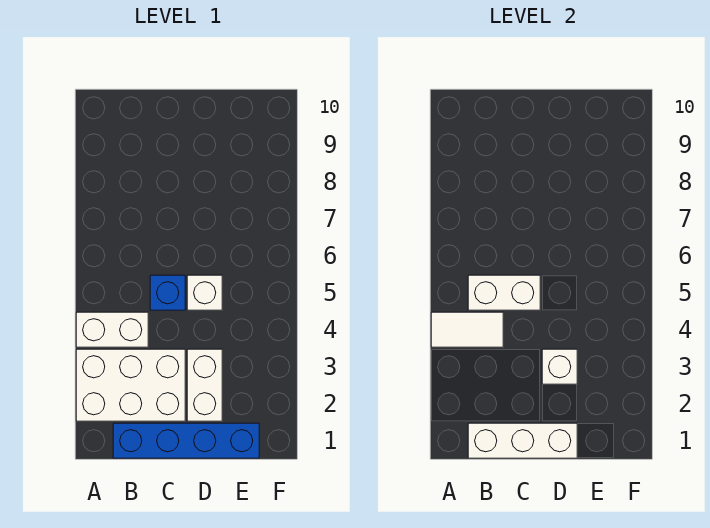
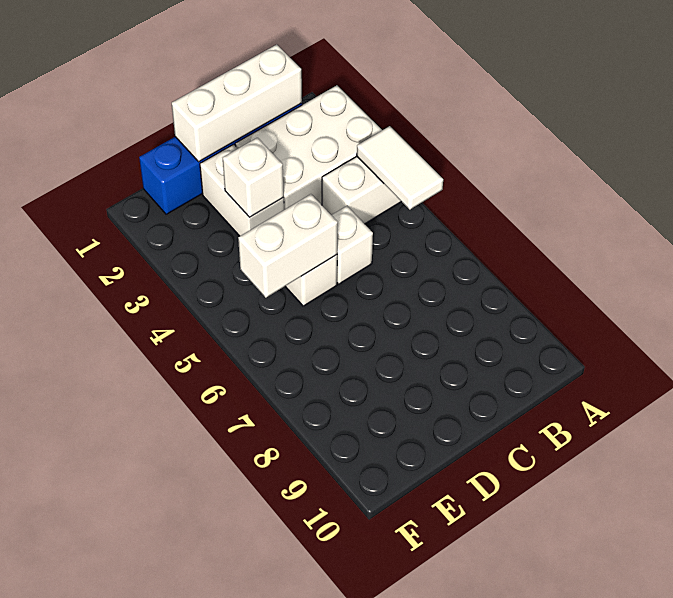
white 1x2 tile [431,312,503,347] -> white 1x2 tile turned to [357,126,443,209]
white 1x2 brick [468,275,540,310] -> white 1x2 brick moved to [238,194,338,298]
blue 1x1 brick [150,275,185,310] -> white 1x1 brick [332,206,373,284]

